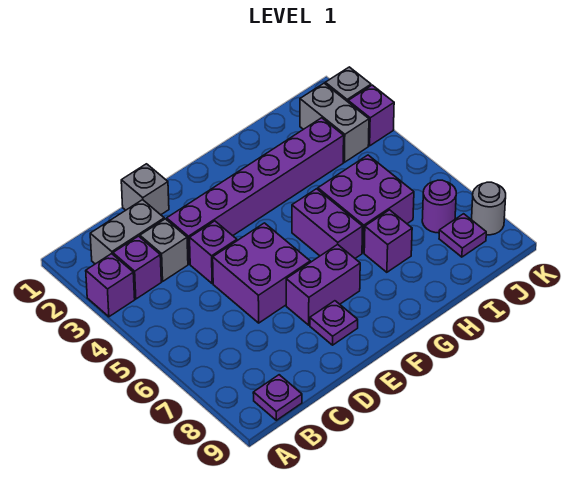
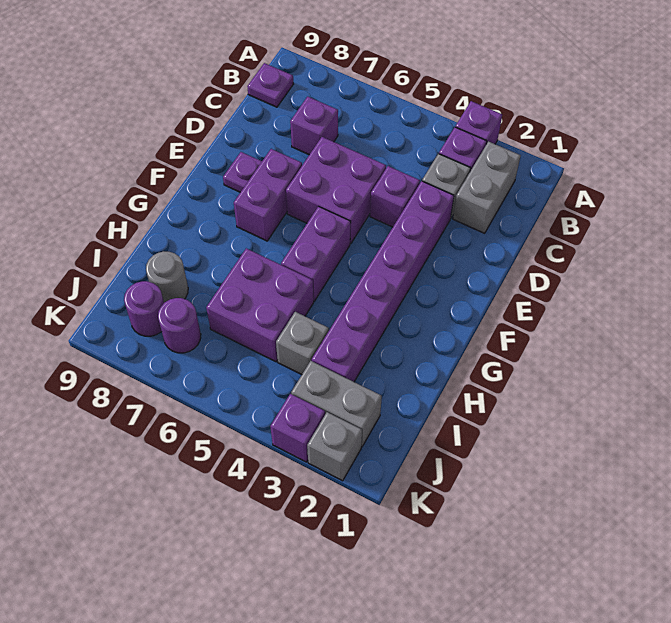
grey 1x1 brick [121,164,169,215] -> grey 1x1 brick moved to [276,312,329,375]
purple 1x2 brick [292,189,363,258] -> purple 1x2 brick turned to [281,207,351,301]
purple 1x1 brick [364,210,412,272] -> purple 1x1 brick moved to [290,97,338,155]
purple 1x1 plate [439,214,486,257] -> purple 1x1 round brick [124,281,164,336]
grey 1x1 round brick [472,182,506,235] -> grey 1x1 round brick moved to [146,251,188,303]

